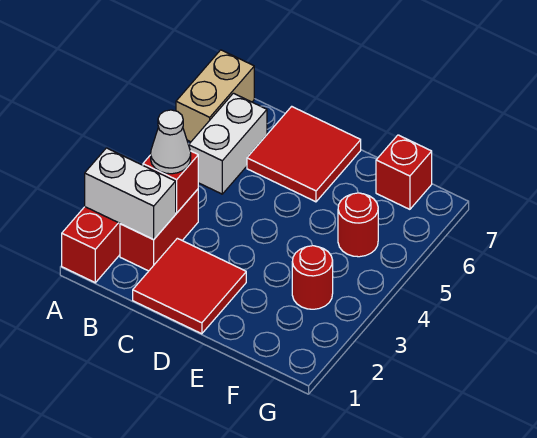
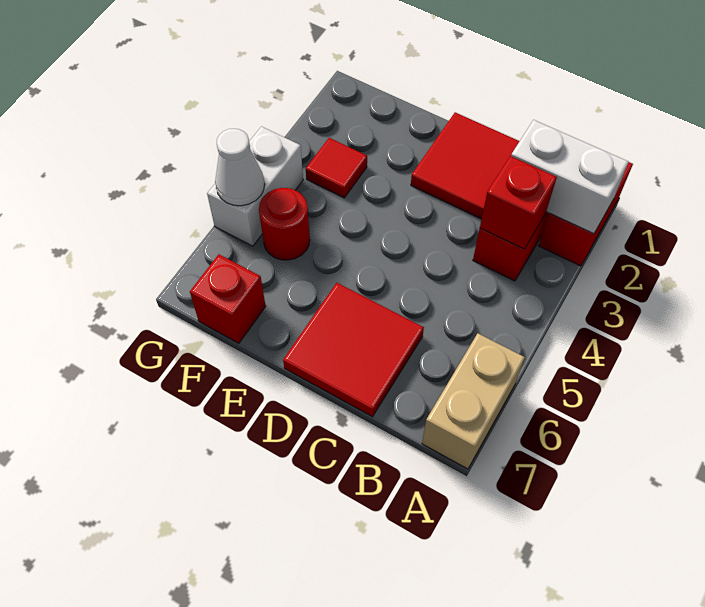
white 1x1 cone [151,110,191,174] -> white 1x1 cone moved to [215,129,265,206]
white 1x2 brick [189,93,267,194] -> white 1x2 brick moved to [207,127,303,246]
red 1x1 round brick [292,246,333,309] -> red 1x1 tile [306,138,367,198]

